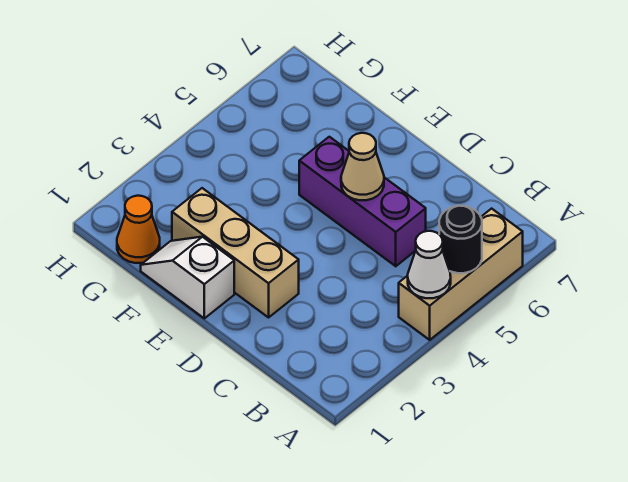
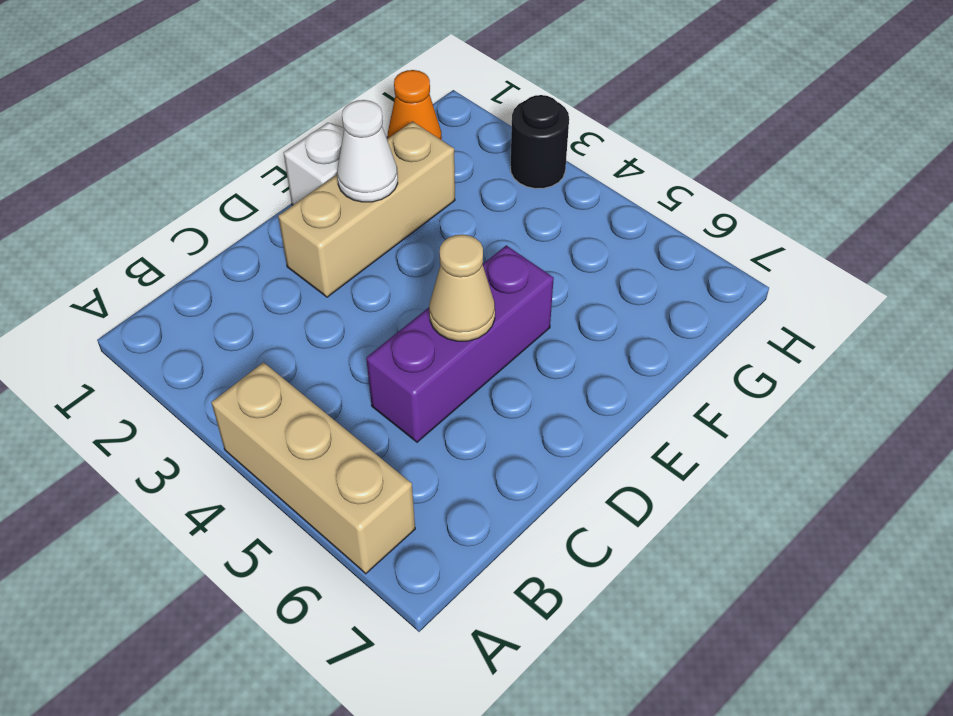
white 1x1 cone [408,231,451,298] -> white 1x1 cone moved to [337,100,398,202]
black 1x1 round brick [439,206,482,273] -> black 1x1 round brick moved to [511,95,569,189]

